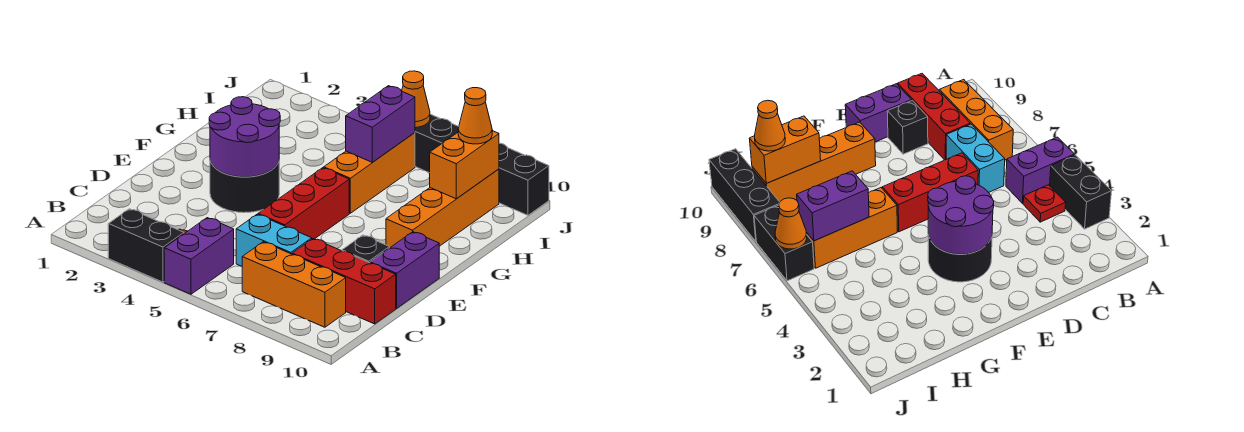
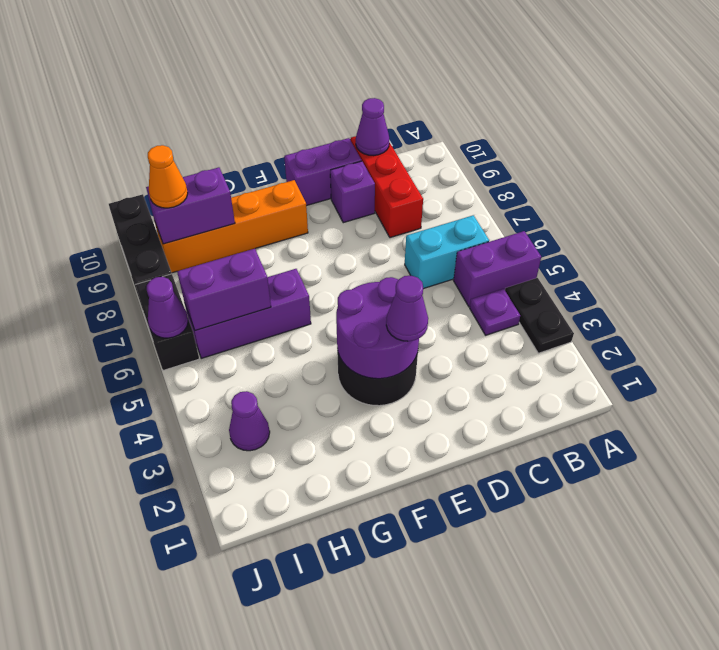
black 1x2 brick [108,209,184,282] -> black 1x2 plate [505,278,574,353]
red 1x1 plate [1023,185,1066,222] -> purple 1x1 plate [470,289,520,335]
orange 1x3 brick [242,242,346,327] -> none
cyan 1x2 brick [236,214,312,266] -> cyan 1x2 brick turned to [405,215,489,289]
none -> purple 1x1 cone [356,98,389,156]
red 1x3 brick [258,168,349,239] -> none
black 1x1 brick [342,235,390,263] -> purple 1x1 brick [330,161,375,223]
none -> purple 1x1 cone [386,276,428,341]
orange 1x3 brick [324,133,415,213] -> purple 1x3 brick [185,269,311,358]
orange 1x2 brick [430,131,499,199] -> purple 1x2 brick [146,167,235,244]
none -> purple 1x1 cone [229,391,270,451]
orange 1x1 cone [402,71,430,128] -> purple 1x1 cone [147,277,188,338]

